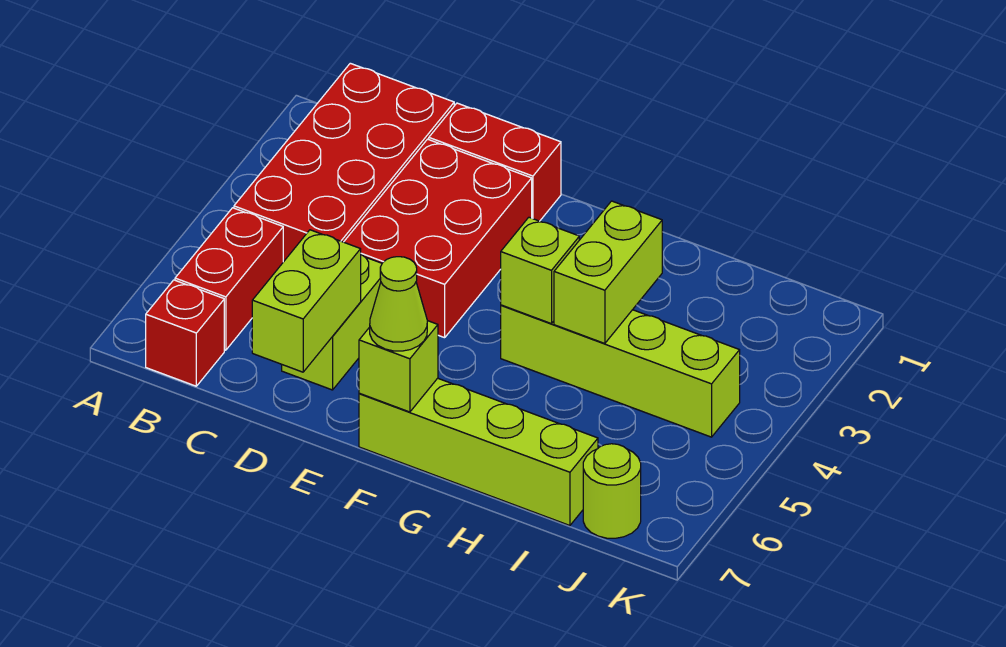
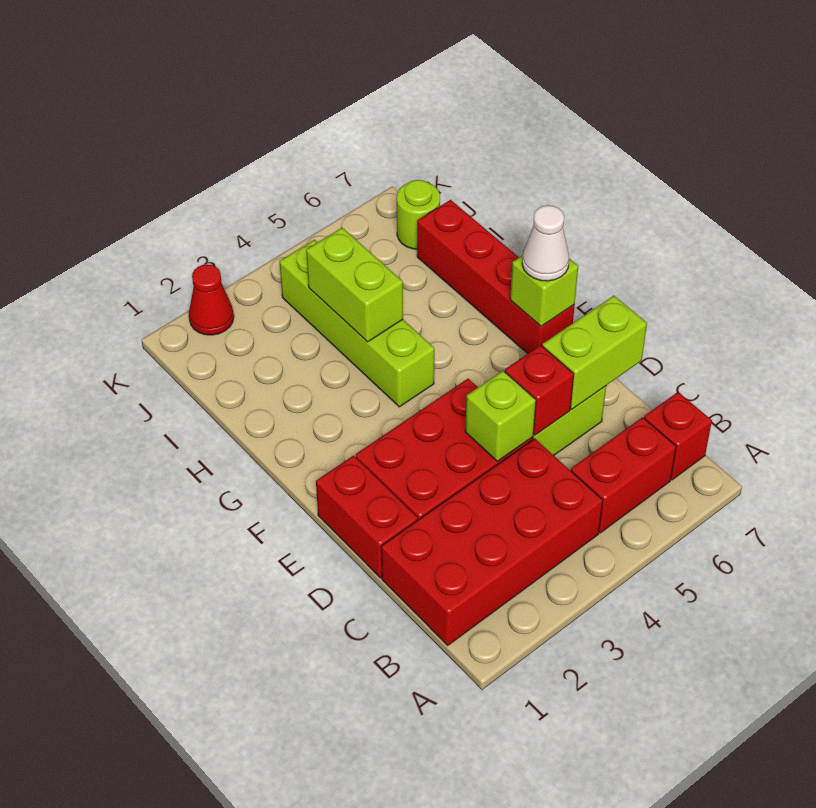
none -> red 1x1 brick [505,345,574,435]
lime 1x4 brick [359,378,598,525] -> red 1x4 brick [417,200,575,354]
lime 1x1 cone [370,257,427,351] -> white 1x1 cone [522,205,569,281]
lime 1x1 brick [501,217,579,324] -> lime 1x1 brick moved to [465,371,536,462]
lime 1x2 brick [554,201,662,344] -> lime 1x2 brick turned to [306,228,403,342]
none -> red 1x1 cone [189,264,234,335]

